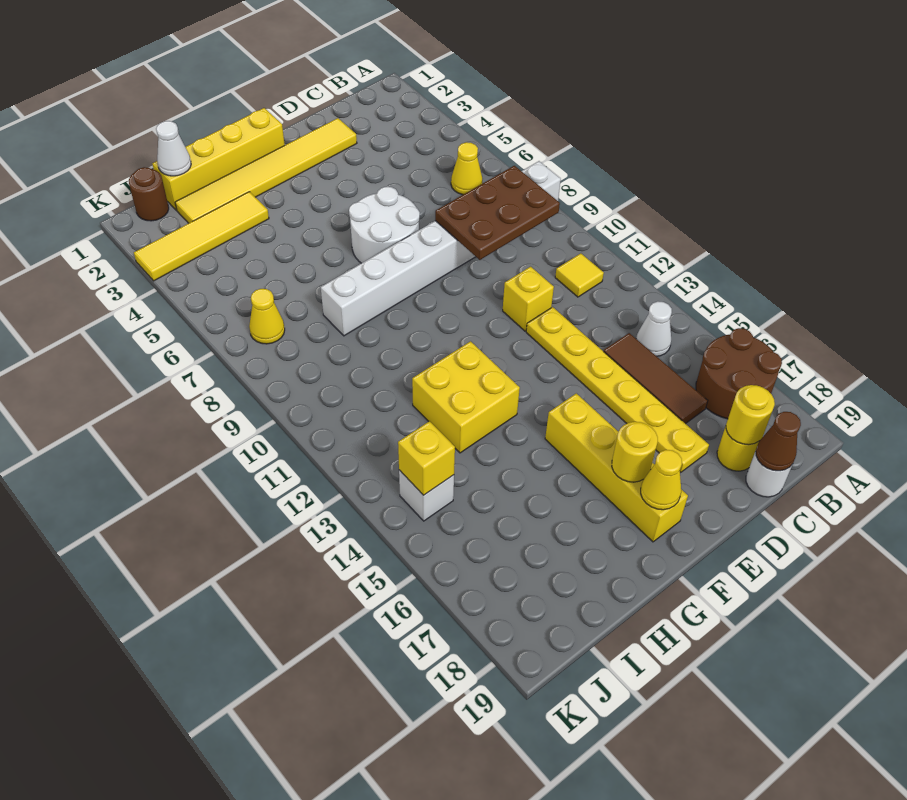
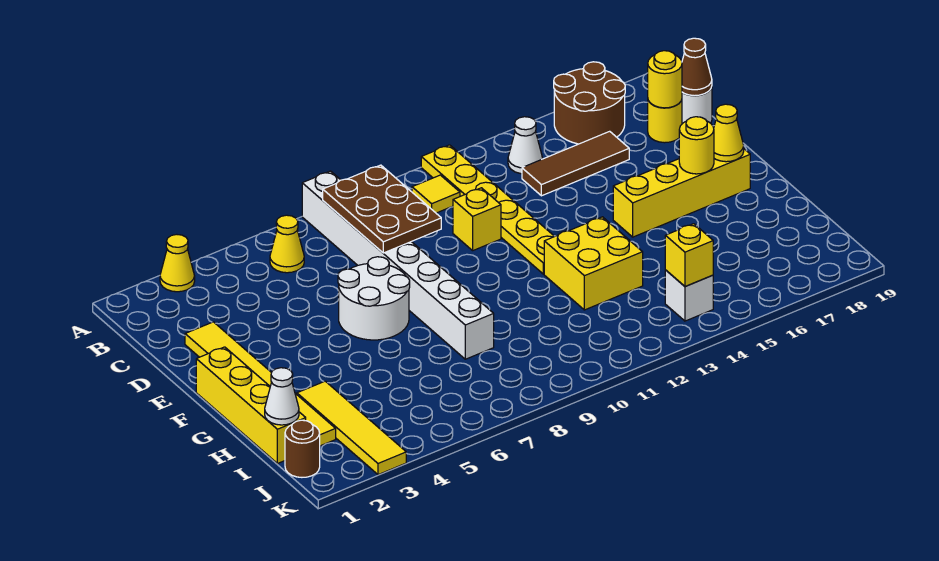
yellow 1x6 plate [526,307,709,472] -> yellow 1x6 plate turned to [421,145,555,274]
yellow 1x1 cone [249,289,285,344] -> yellow 1x1 cone moved to [160,234,195,292]

